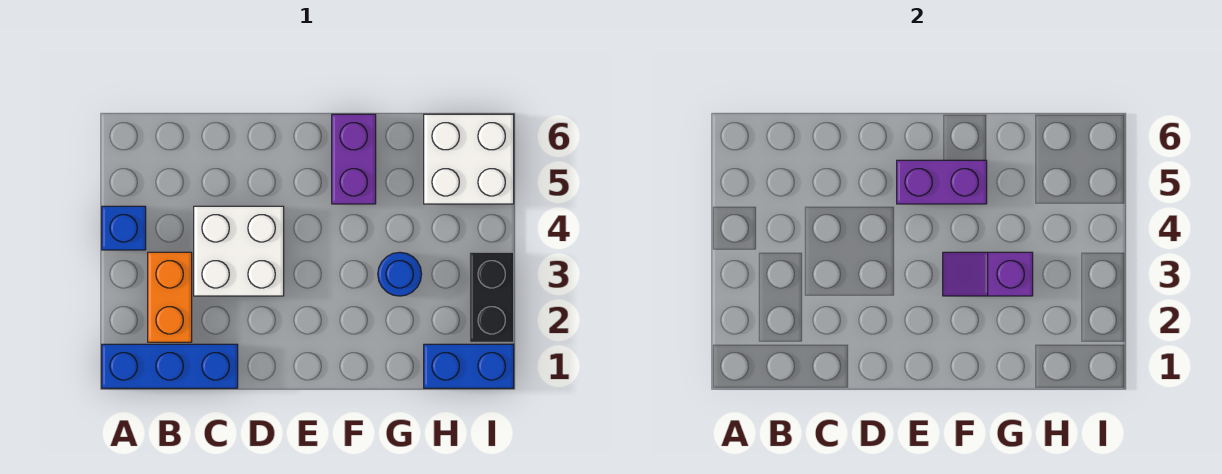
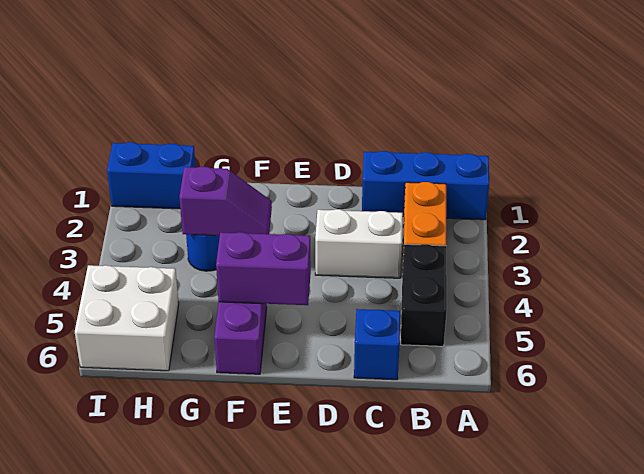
blue 1x1 brick [102,206,146,250] -> blue 1x1 brick moved to [354,309,400,380]
white 2x2 brick [194,206,284,296] -> white 1x2 brick [315,209,403,278]
black 1x2 brick [470,252,514,342] -> black 1x2 brick moved to [401,244,447,346]

